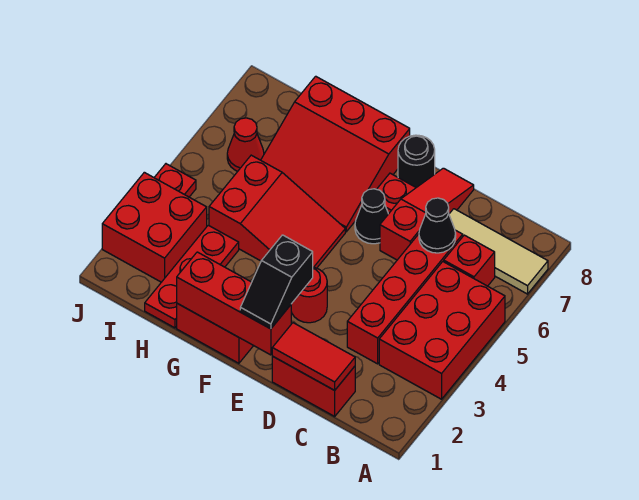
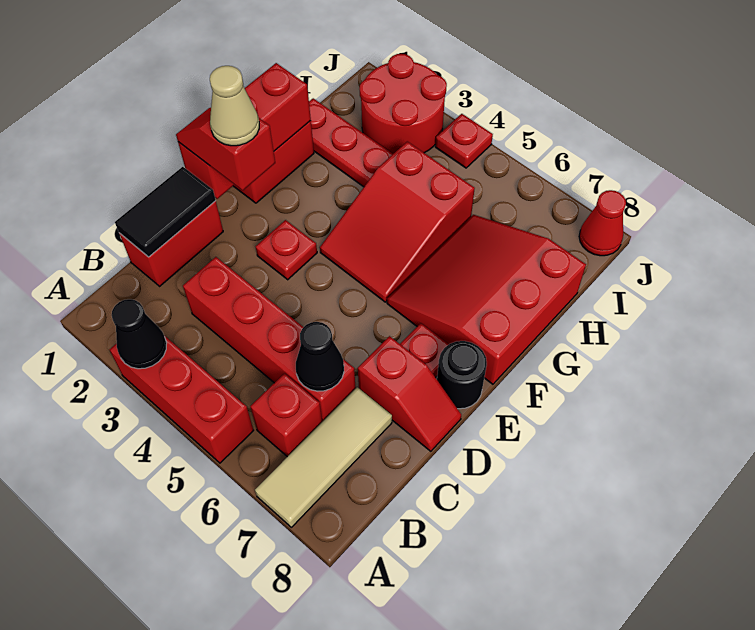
red 2x3 brick [379,262,505,399] -> red 1x3 brick [109,336,254,463]
red 1x2 tile [272,323,355,390] -> black 1x2 tile [115,167,216,257]
red 1x3 slope [380,168,474,260] -> red 1x2 slope [358,336,461,451]
black 1x2 slope [240,235,313,329] -> red 1x2 slope [176,108,275,190]
none -> tan 1x1 cone [210,66,259,146]
red 1x1 round brick [291,267,327,323] -> red 1x1 plate [256,220,317,280]
black 1x1 cone [355,189,388,244] -> black 1x1 cone moved to [112,299,167,369]
red 2x2 brick [102,172,207,282] -> red 2x2 round brick [359,54,447,154]
red 1x1 cone [227,118,264,171] -> red 1x1 cone moved to [579,190,626,256]

